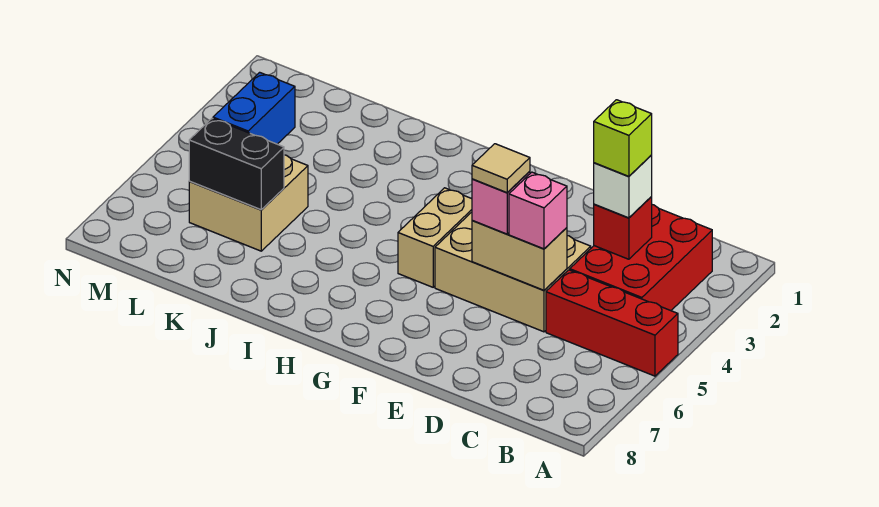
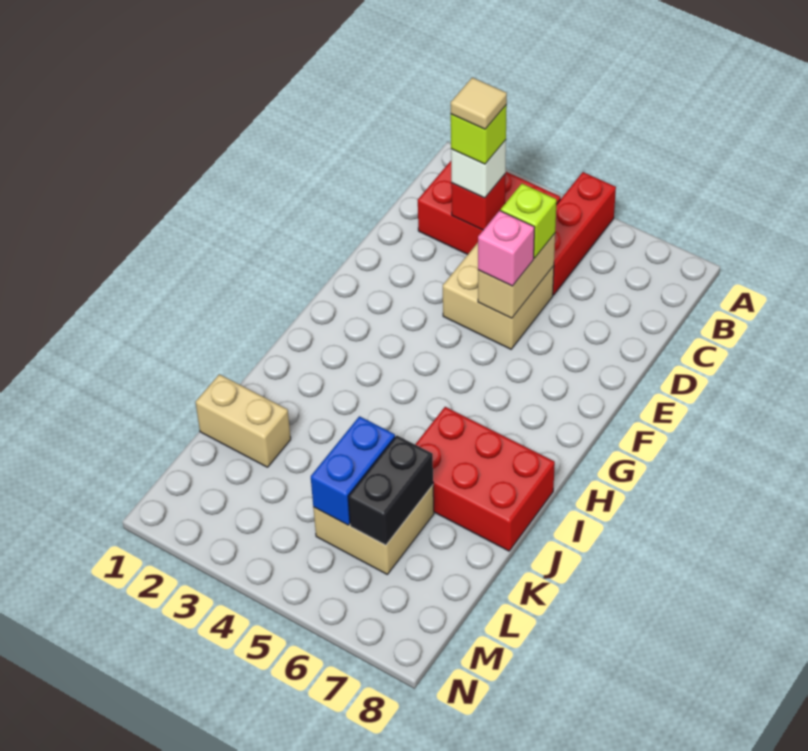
tan 2x3 brick [435,212,591,332] -> tan 2x2 brick [443,243,554,349]
pink 1x1 brick [509,172,567,249] -> lime 1x1 brick [501,184,557,258]
tan 1x1 tile [472,144,530,193] -> tan 1x1 tile moved to [451,77,507,129]
tan 1x2 brick [398,188,472,287] -> tan 1x2 brick moved to [196,374,291,467]
none -> red 2x3 brick [415,407,555,551]
blue 1x2 brick [213,72,295,144] -> blue 1x2 brick turned to [311,416,395,525]

